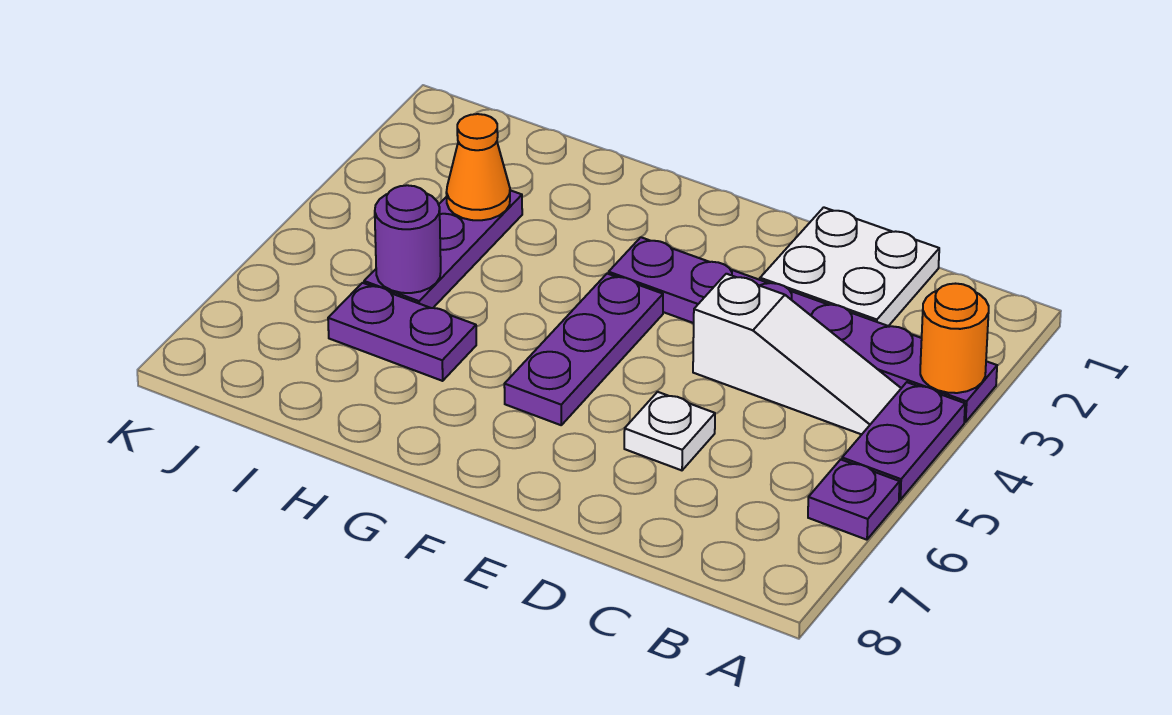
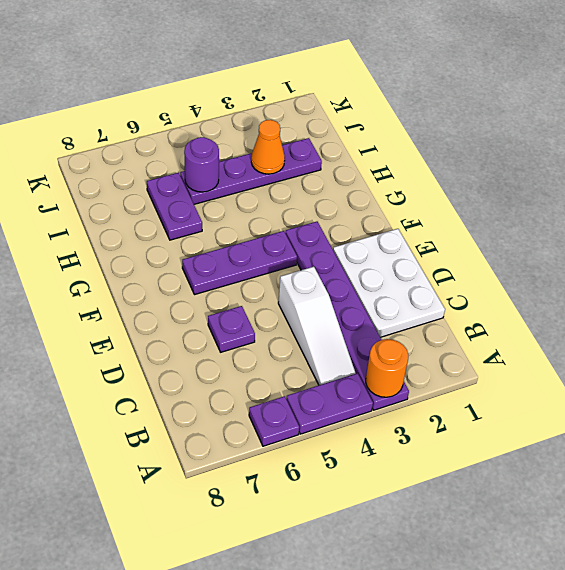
white 2x2 plate [760,207,939,326] -> white 2x3 plate [333,229,445,337]
white 1x1 plate [624,392,715,470] -> purple 1x1 plate [208,306,255,352]
purple 1x3 plate [364,190,522,308] -> purple 1x4 plate [180,138,322,204]

